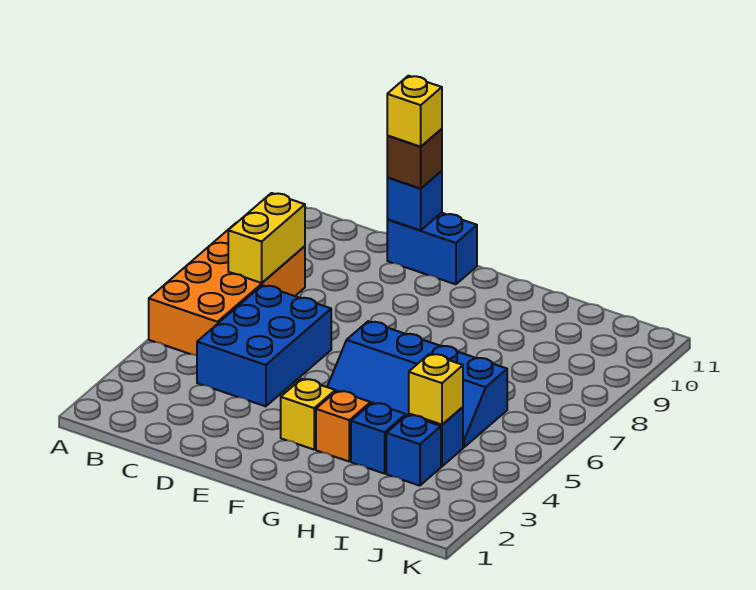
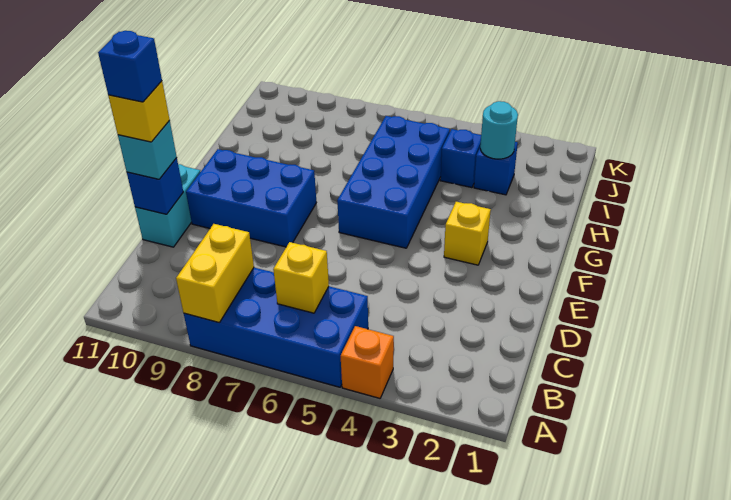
orange 2x4 brick [149,223,305,355] -> blue 2x4 brick [184,268,368,387]
yellow 1x2 brick [228,193,305,283] -> yellow 1x2 brick turned to [176,224,254,322]
blue 2x3 brick [197,285,331,406] -> blue 2x3 brick moved to [186,149,316,247]
blue 1x2 brick [387,213,477,284] -> cyan 1x2 brick [135,164,200,247]
brown 1x1 brick [387,129,442,188] -> cyan 1x1 brick [118,121,177,179]
blue 2x4 slope [327,321,507,447] -> blue 2x4 brick [337,116,450,248]
orange 1x1 brick [316,391,371,461] -> orange 1x1 brick moved to [341,326,394,398]
blue 1x1 brick [351,403,406,474] -> blue 1x1 brick moved to [98,31,162,102]
none -> cyan 1x1 round brick [480,101,518,159]
yellow 1x1 brick [409,354,463,425] -> yellow 1x1 brick moved to [273,242,329,313]

